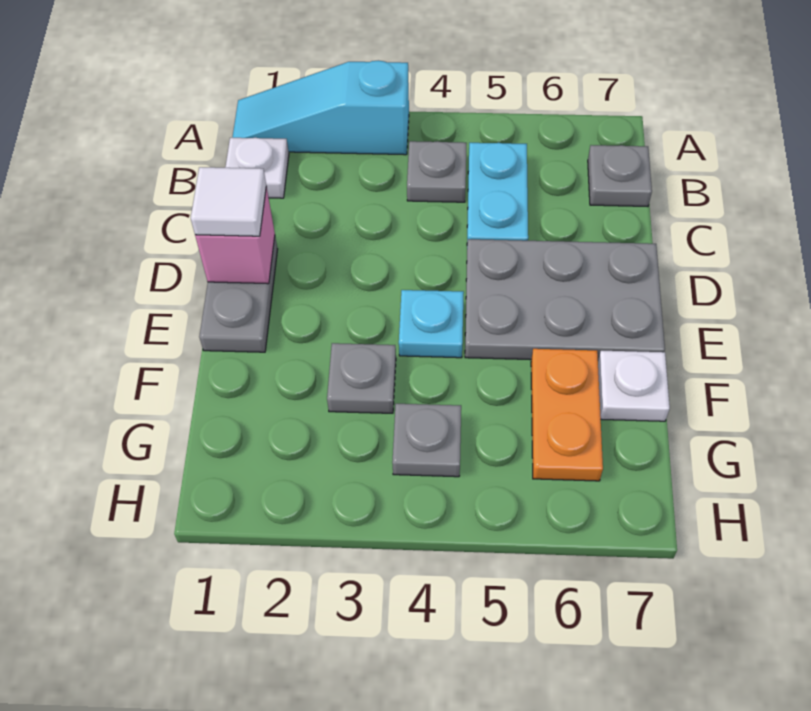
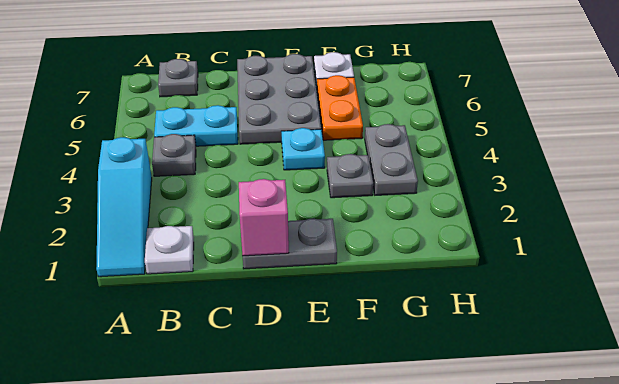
white 1x1 tile [191,167,266,236] -> none
orange 1x2 plate [531,349,603,481] -> orange 1x2 plate turned to [317,75,363,140]
grey 1x1 plate [392,404,461,477] -> grey 1x2 plate [365,124,418,195]

